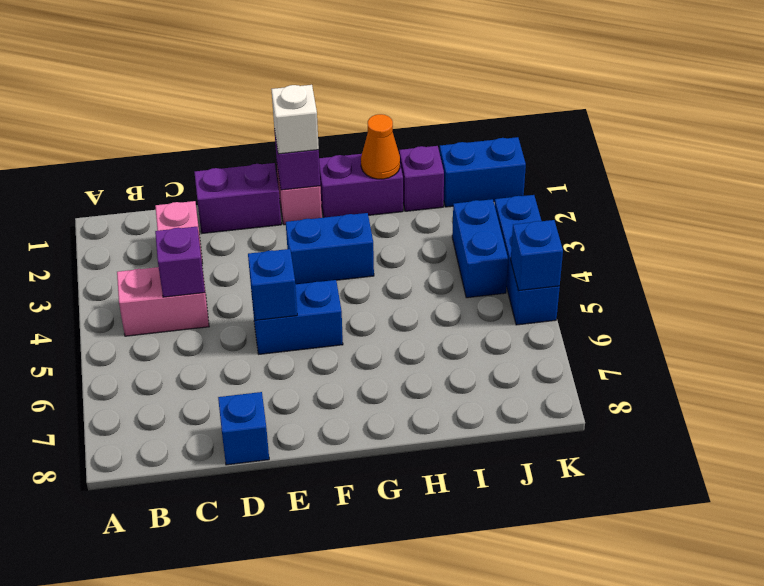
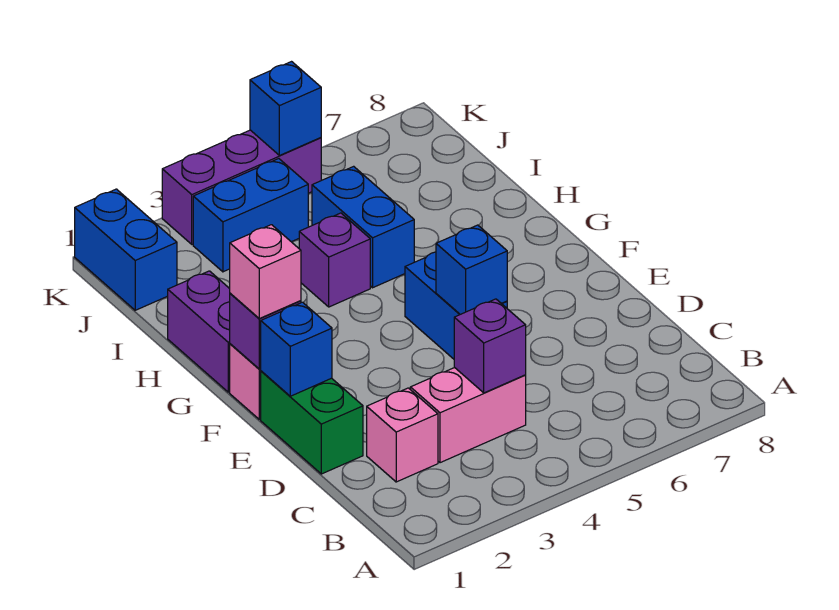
pink 1x2 brick [117,267,209,336] -> pink 1x2 brick turned to [410,368,526,463]
purple 1x2 brick [194,163,281,233] -> green 1x2 brick [261,371,363,474]
blue 1x1 brick [218,392,269,465] -> blue 1x1 brick moved to [261,302,332,396]
white 1x1 brick [271,85,319,154] -> pink 1x1 brick [230,225,301,319]
blue 1x2 brick [286,213,374,284] -> blue 1x2 brick moved to [312,166,414,288]
orange 1x1 cone [361,114,400,179] -> none
purple 1x1 brick [399,146,444,211] -> purple 1x1 brick moved to [299,213,370,307]
blue 1x3 brick [495,195,560,325] -> purple 1x3 brick [162,130,321,244]

